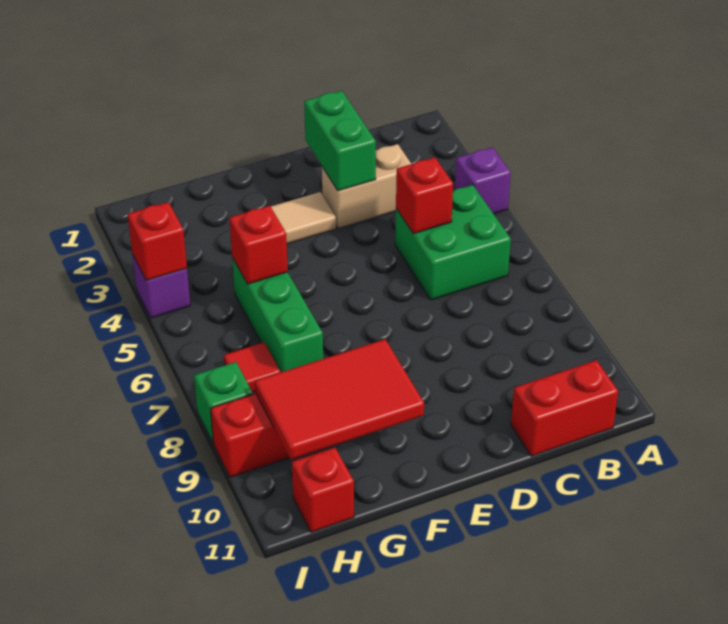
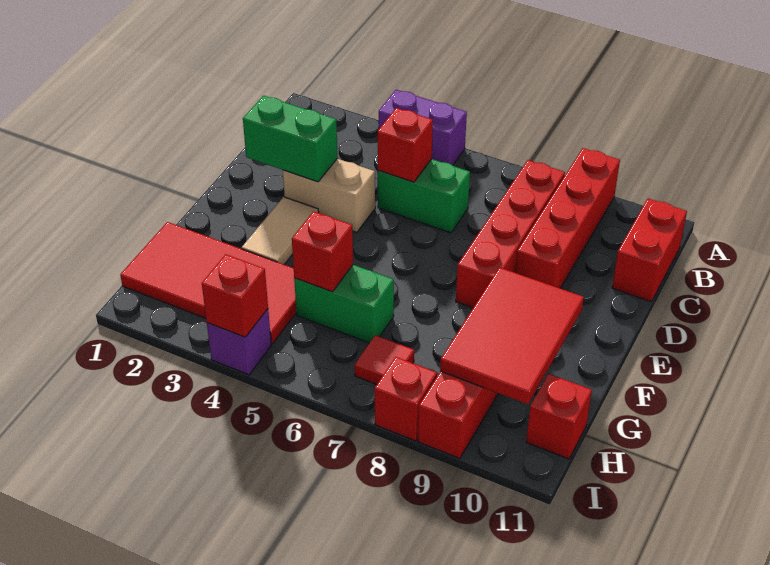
purple 1x1 brick [455,147,511,214] -> purple 1x2 brick [379,90,467,165]
none -> red 1x4 brick [515,148,620,288]
green 2x2 brick [395,185,511,300] -> green 1x2 brick [378,159,470,233]
none -> red 1x4 brick [456,160,565,308]
tan 1x2 brick [322,144,411,228] -> tan 1x2 brick turned to [283,159,375,233]
none -> red 2x4 tile [120,222,296,344]
green 1x3 brick [232,258,323,372] -> green 1x2 brick [294,265,394,343]
green 1x1 brick [194,362,253,442] -> red 1x1 brick [375,357,437,441]

